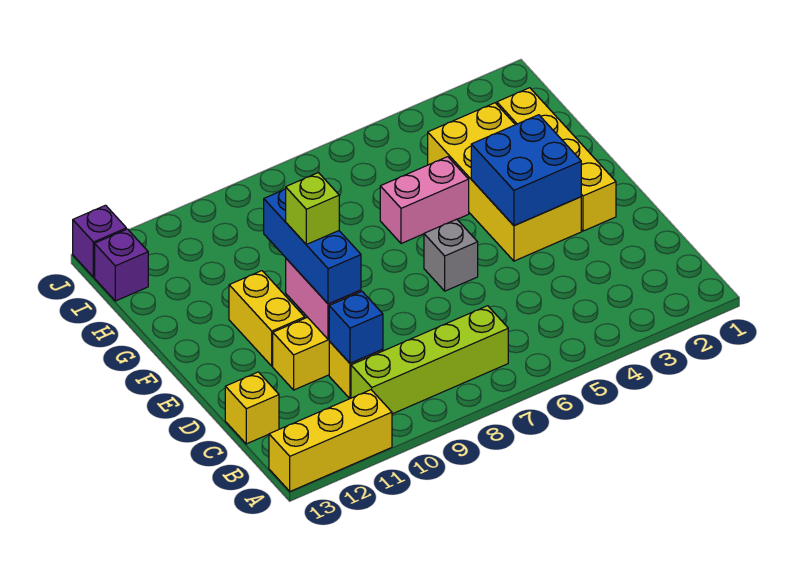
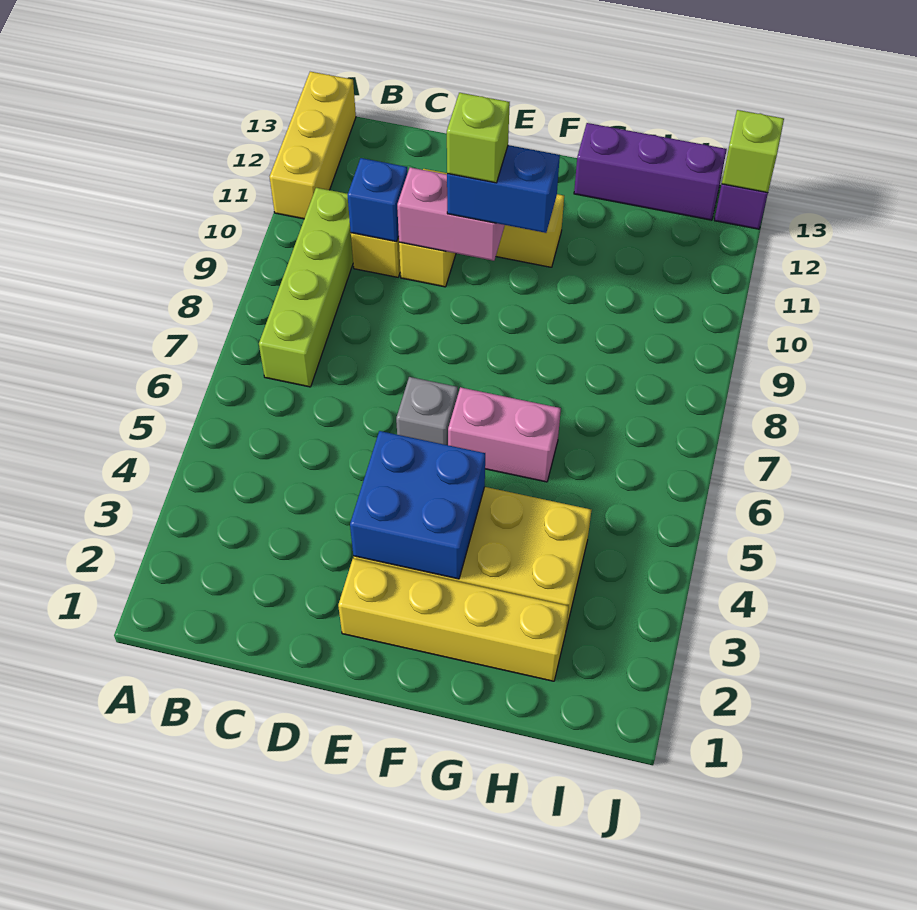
yellow 1x1 brick [225,372,279,444] -> none
blue 1x3 brick [264,189,361,304] -> blue 1x2 brick [447,145,560,233]
pink 1x2 brick [380,157,469,244] -> pink 1x2 brick turned to [448,387,561,482]
purple 1x1 brick [95,229,148,301] -> purple 1x3 brick [574,123,727,220]
none -> lime 1x1 brick [722,110,784,193]

